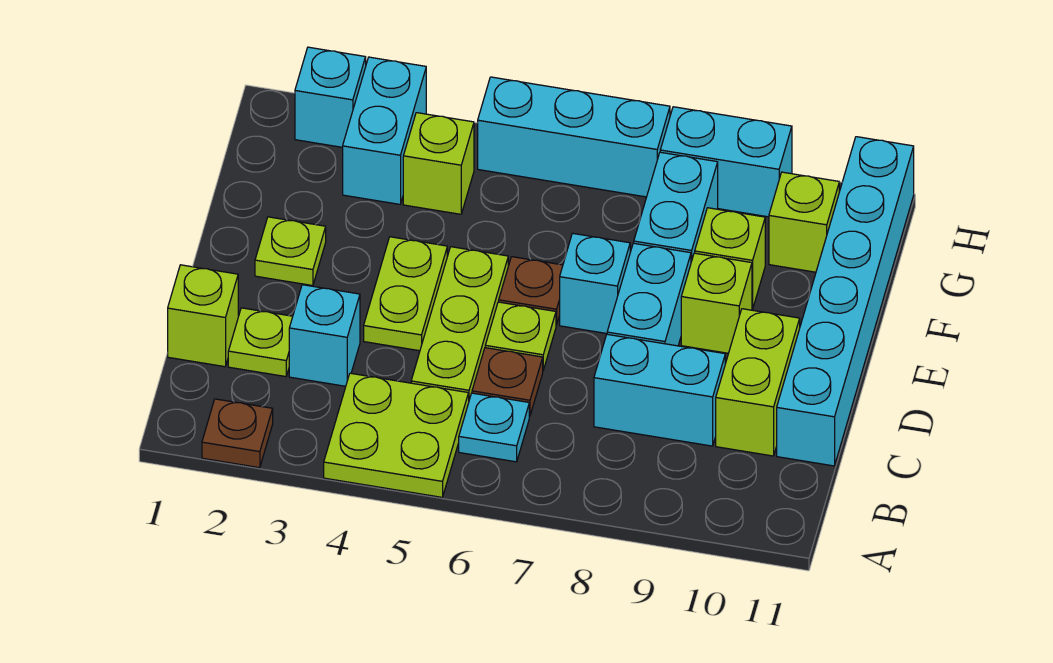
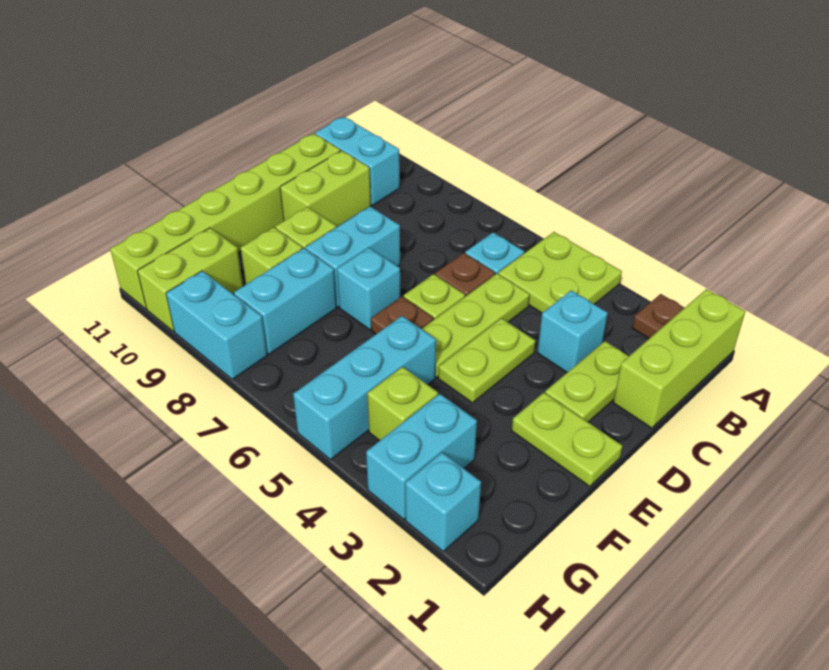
lime 1x1 brick [168,265,238,367] -> lime 1x3 brick [613,289,745,428]
lime 1x1 plate [228,308,293,377] -> lime 1x2 plate [545,341,629,422]
cyan 1x2 brick [594,334,725,446] -> cyan 1x2 brick moved to [315,117,400,205]
cyan 1x6 brick [777,137,914,466] -> lime 1x6 brick [110,133,340,309]
lime 1x1 plate [255,217,326,286] -> lime 1x2 plate [512,393,622,486]
lime 1x1 brick [769,172,839,272] -> lime 1x2 brick [138,228,243,331]
cyan 1x3 brick [478,77,670,197] -> cyan 1x3 brick turned to [293,316,436,460]

